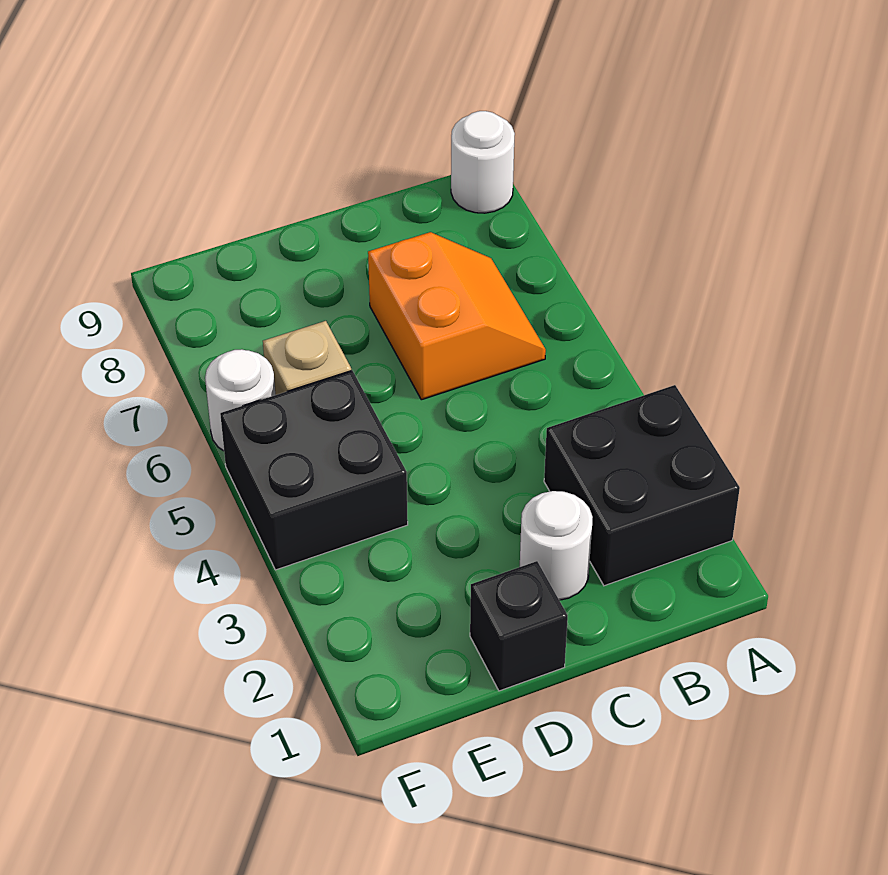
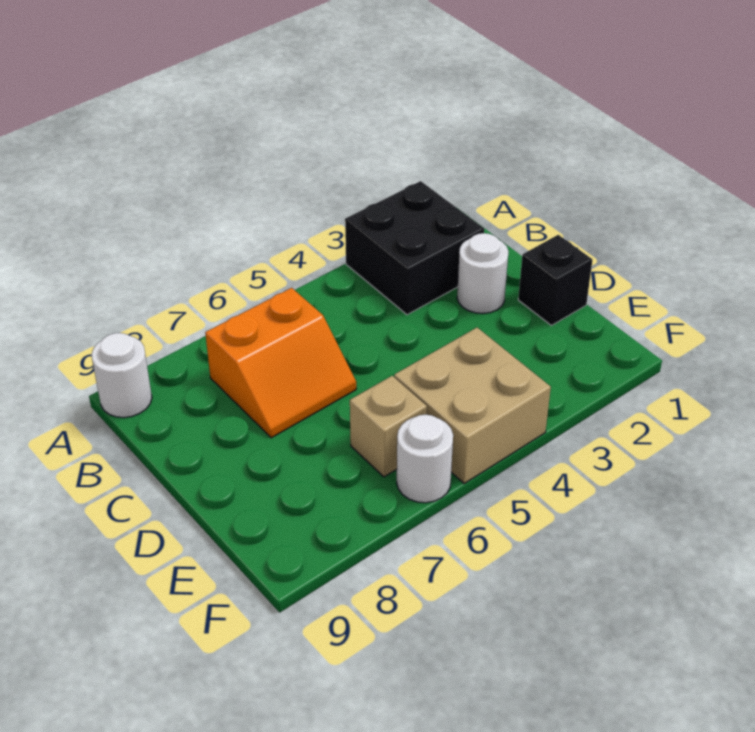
orange 2x2 slope [368,232,546,400] -> orange 2x2 slope turned to [205,288,356,438]
black 2x2 brick [220,371,408,570] -> tan 2x2 brick [394,328,551,484]

